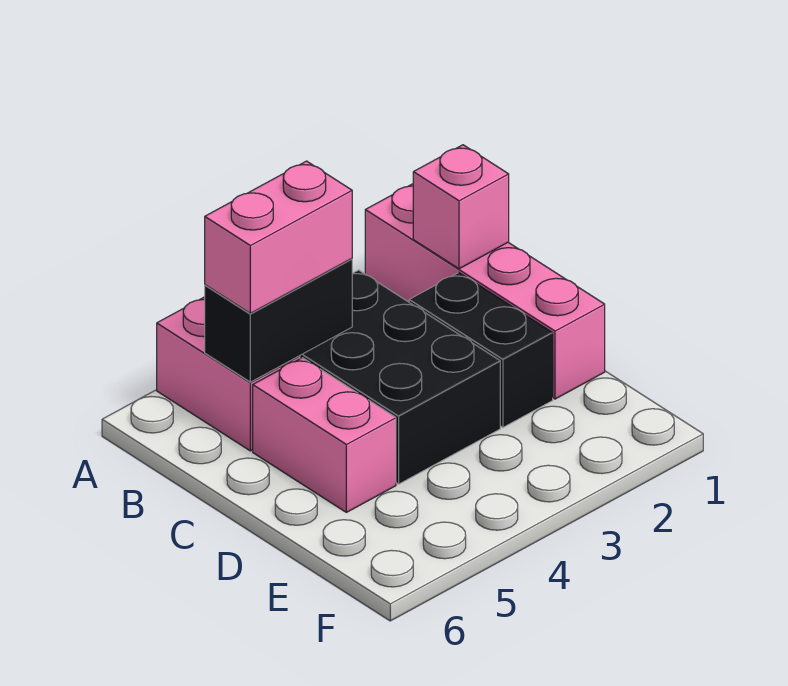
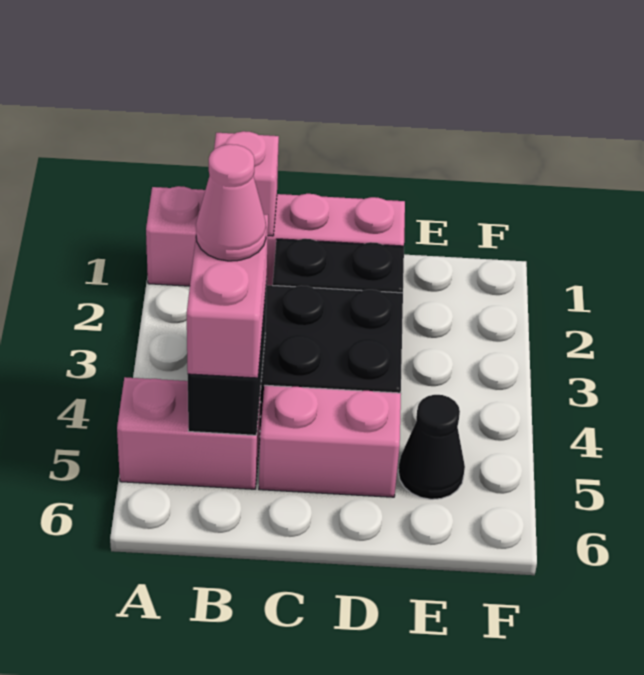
none -> pink 1x1 cone [196,144,266,261]
none -> black 1x1 cone [398,395,465,499]

